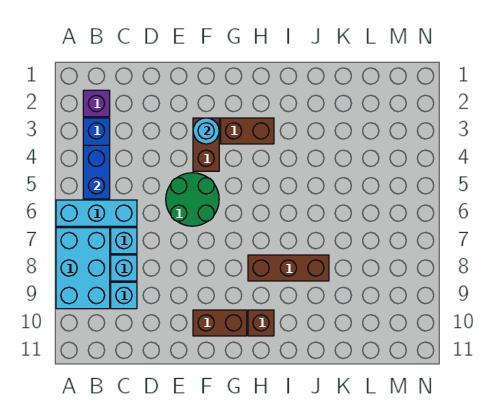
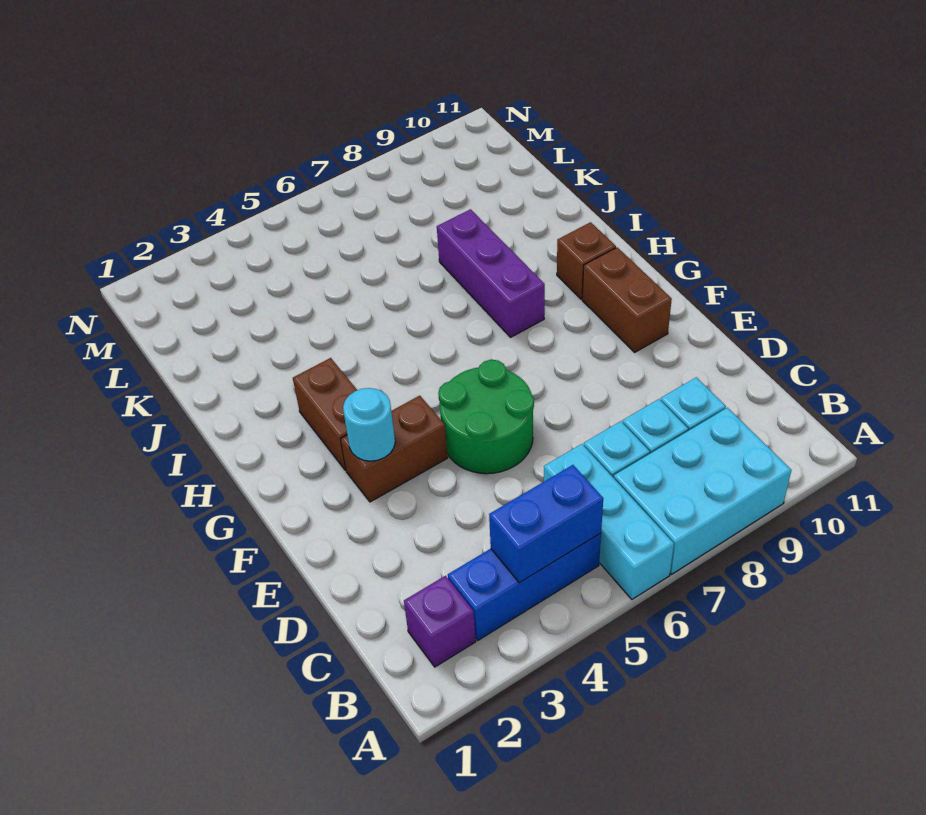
brown 1x3 brick [248,255,329,281] -> purple 1x3 brick [437,209,545,337]

